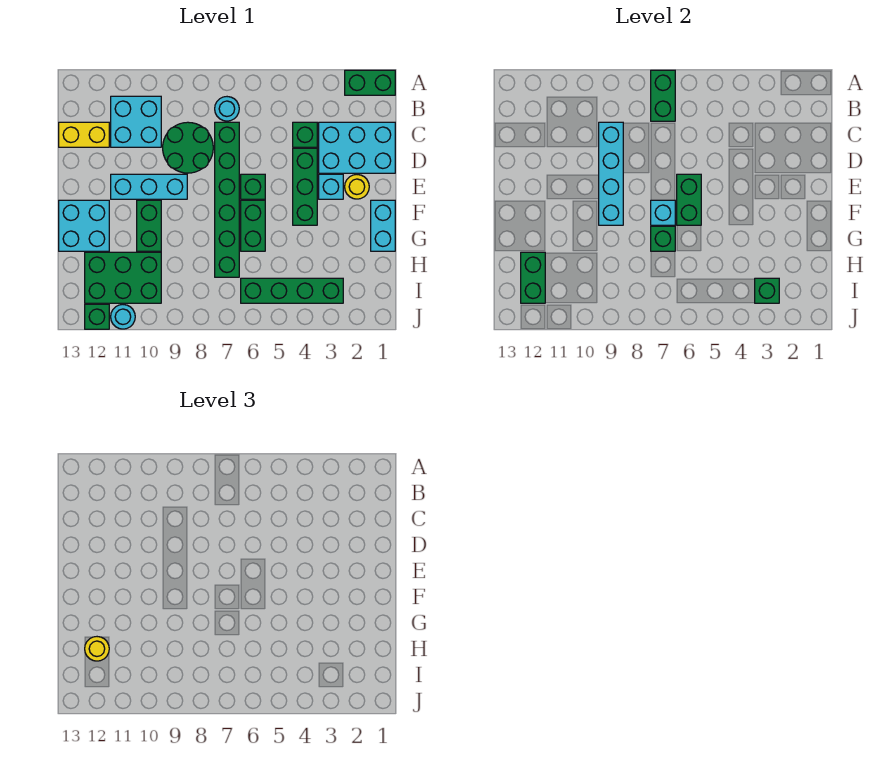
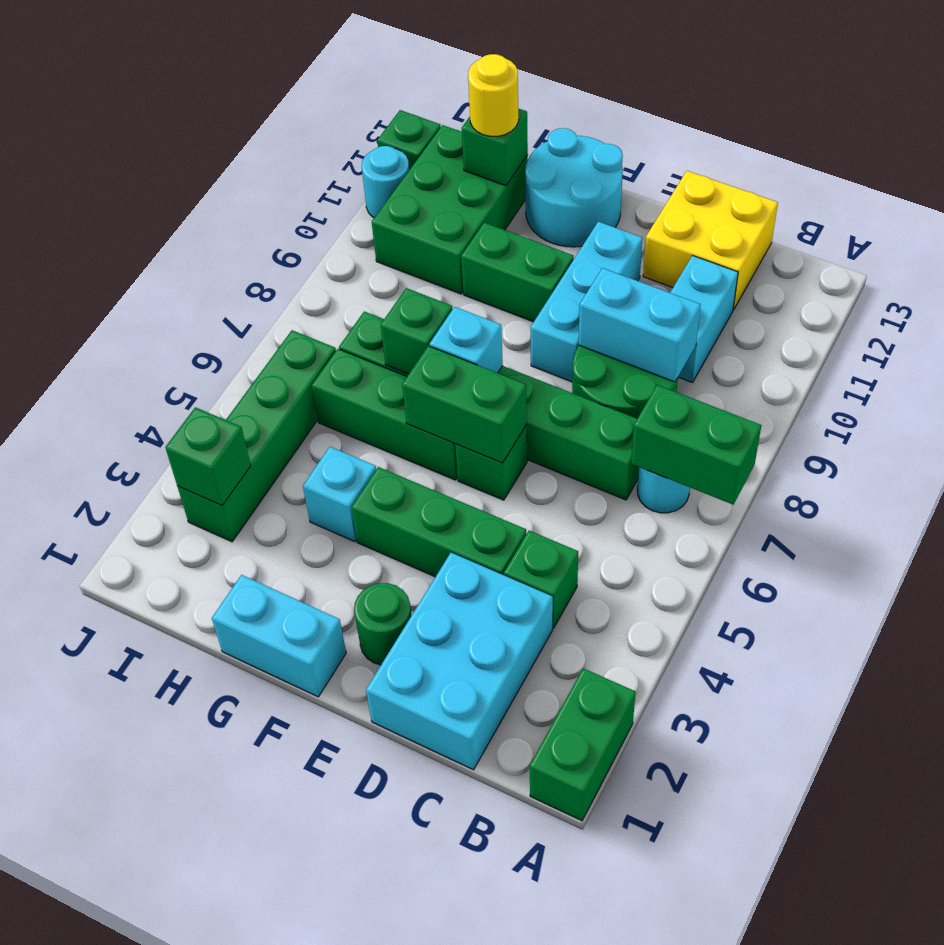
cyan 2x2 brick [111,96,161,147] -> cyan 1x2 brick [670,256,738,383]
cyan 1x4 brick [599,122,623,225] -> cyan 1x2 brick [579,268,701,382]
yellow 1x2 brick [59,122,109,147] -> yellow 2x2 brick [643,171,778,310]
yellow 1x1 round brick [345,175,369,199] -> green 1x1 round brick [354,583,412,665]
cyan 1x1 brick [319,174,343,199] -> cyan 1x1 brick moved to [303,447,376,542]
green 1x2 brick [241,200,265,251] -> green 1x3 brick [312,349,458,480]
cyan 2x2 brick [59,200,109,251] -> cyan 2x2 round brick [525,128,623,247]
green 1x2 brick [521,252,545,303] -> green 1x1 brick [462,109,528,186]

